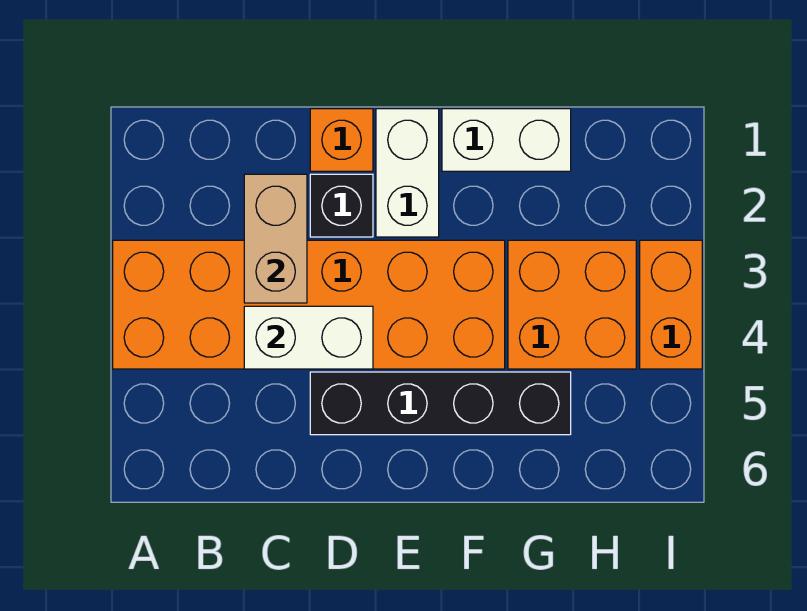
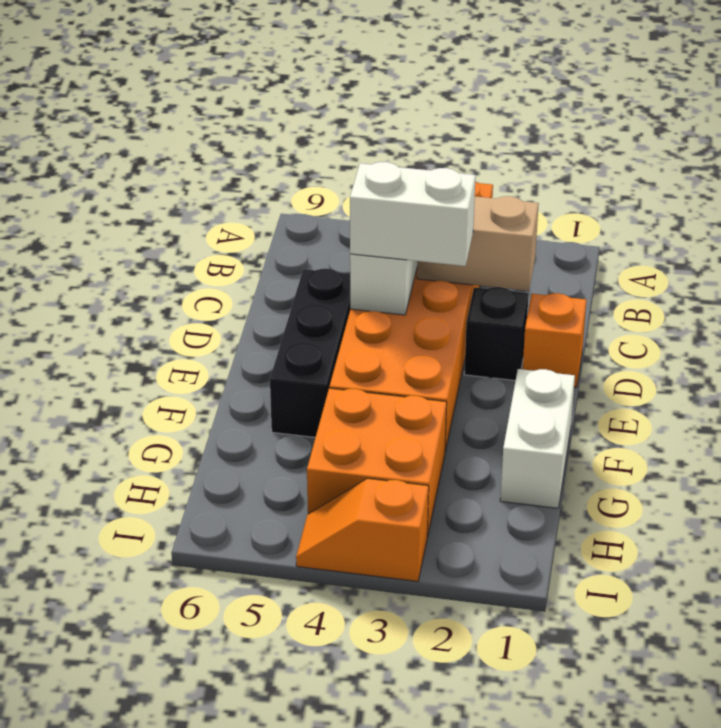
black 1x4 brick [310,372,571,435] -> black 1x3 brick [270,269,350,437]
white 1x2 brick [376,109,439,237] -> white 1x2 brick moved to [350,162,476,266]
orange 1x2 brick [640,240,702,369] -> orange 1x2 slope [296,478,429,581]

